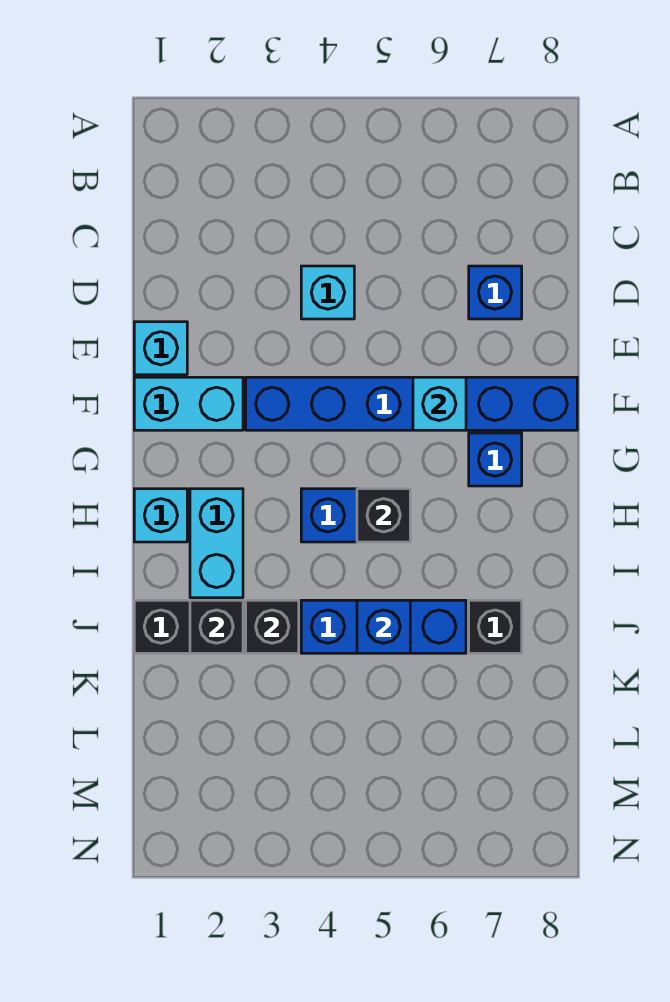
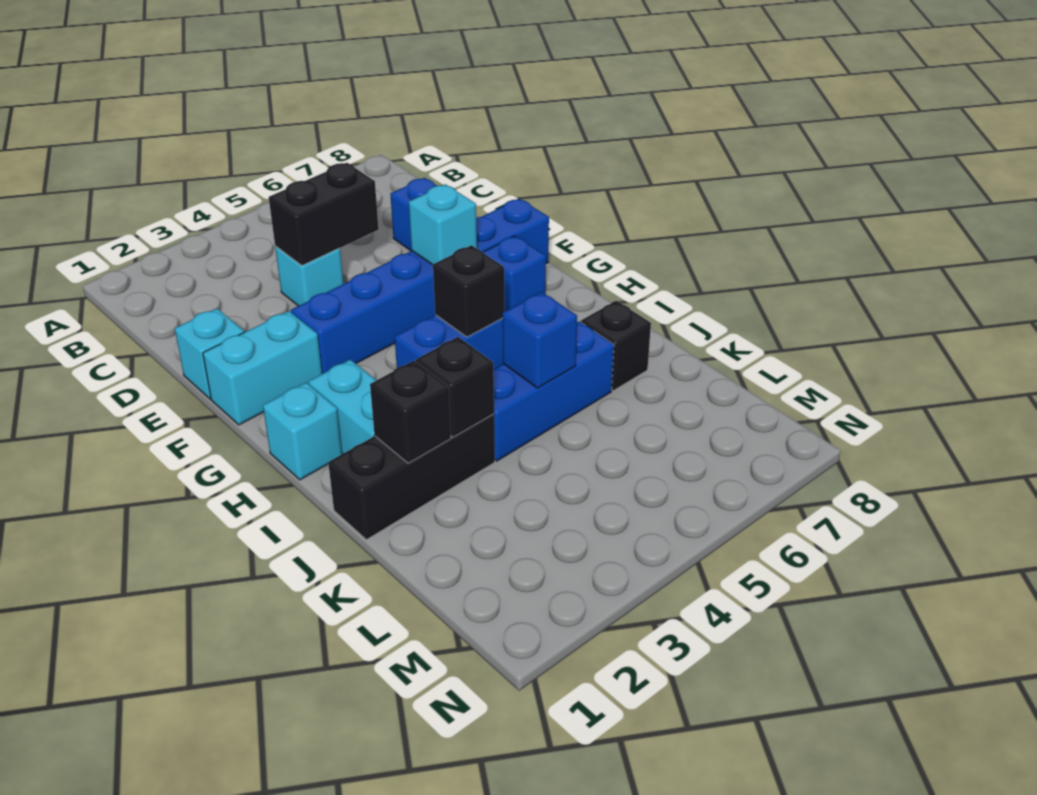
none -> black 1x2 brick [269,163,379,266]

